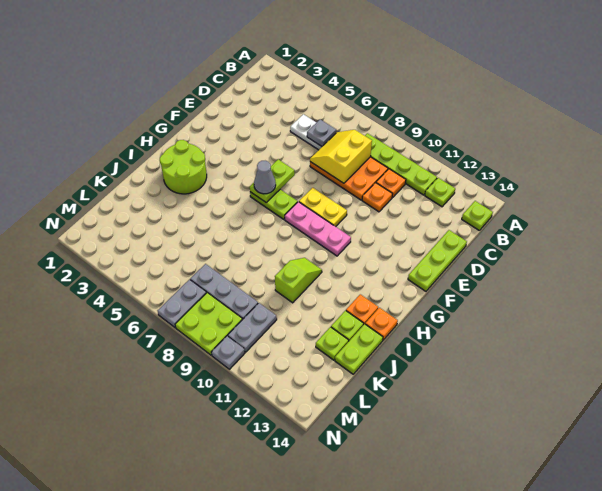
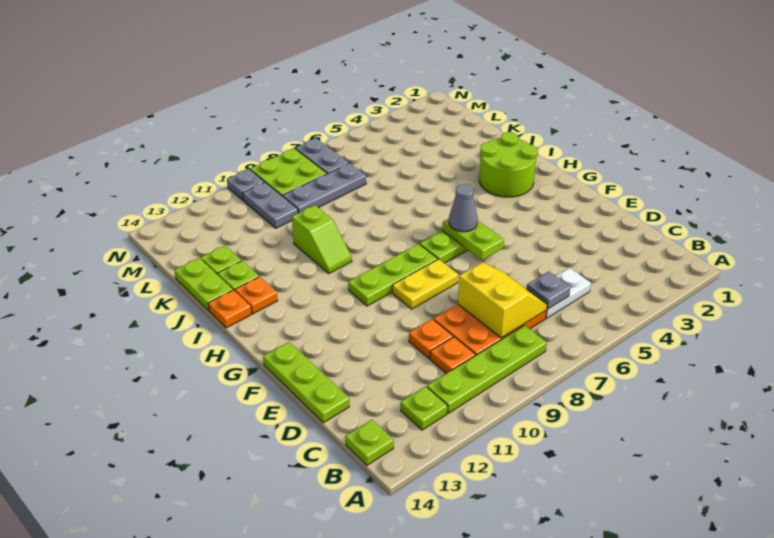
pink 1x3 plate [285,202,351,256] -> lime 1x3 plate [348,244,438,306]

